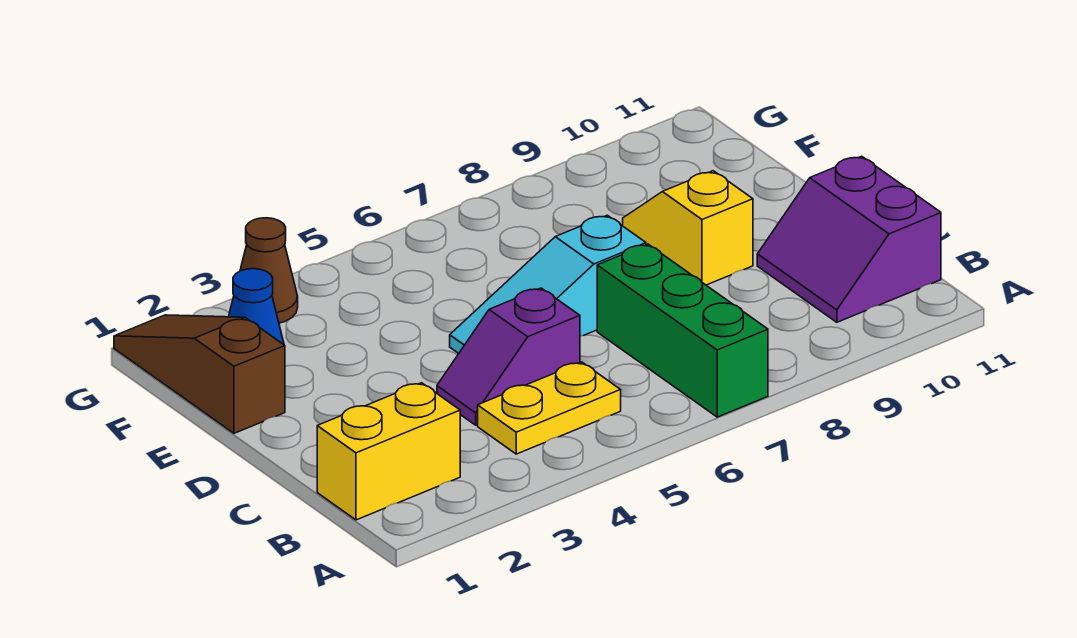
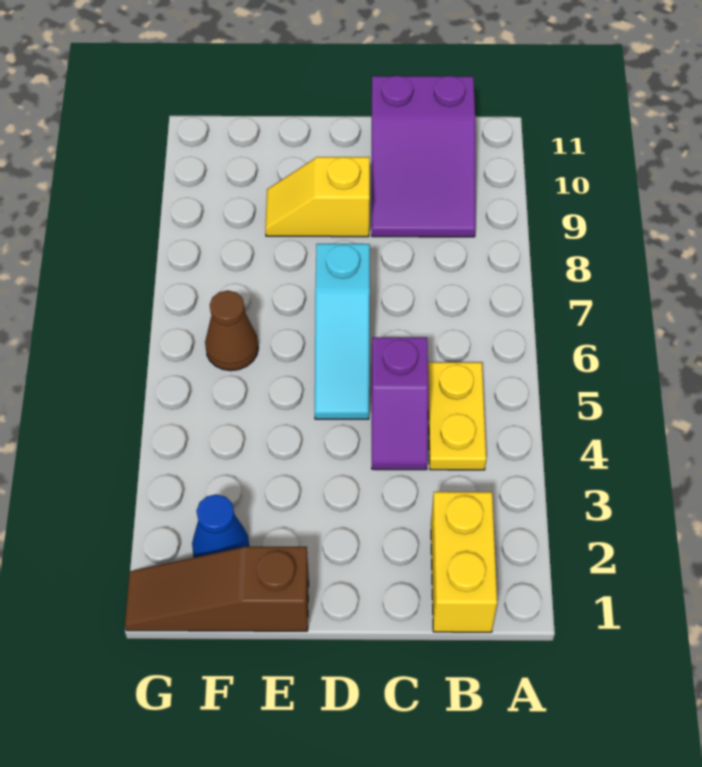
green 1x3 brick [597,244,768,417] -> none
purple 2x2 slope [757,156,941,322] -> purple 2x3 slope [372,76,476,237]
brown 1x1 cone [240,218,298,323] -> brown 1x1 cone moved to [205,290,258,371]

